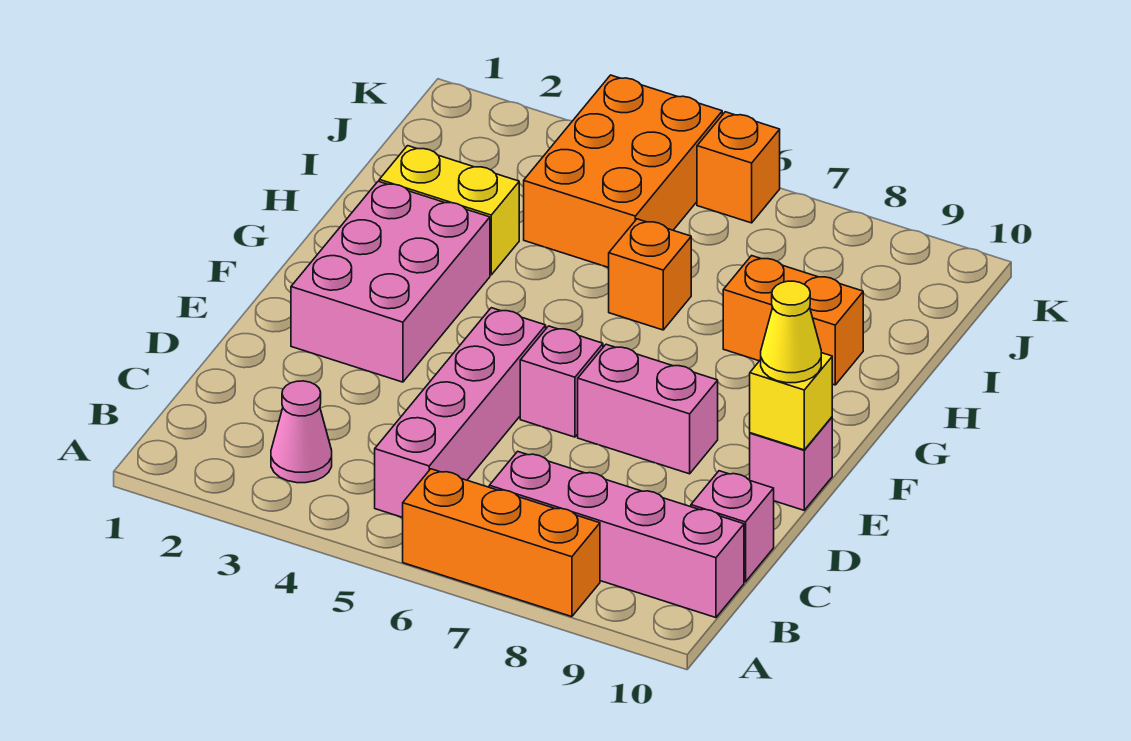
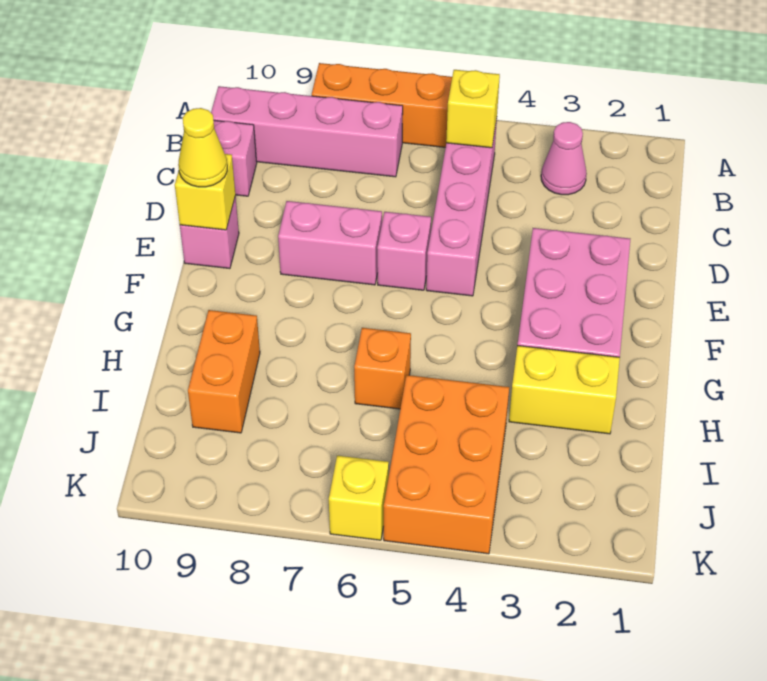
none -> yellow 1x1 brick [446,70,500,148]
orange 1x2 brick [723,256,863,385] -> orange 1x2 brick turned to [188,310,260,433]
orange 1x1 brick [697,112,780,223] -> yellow 1x1 brick [329,456,389,540]

